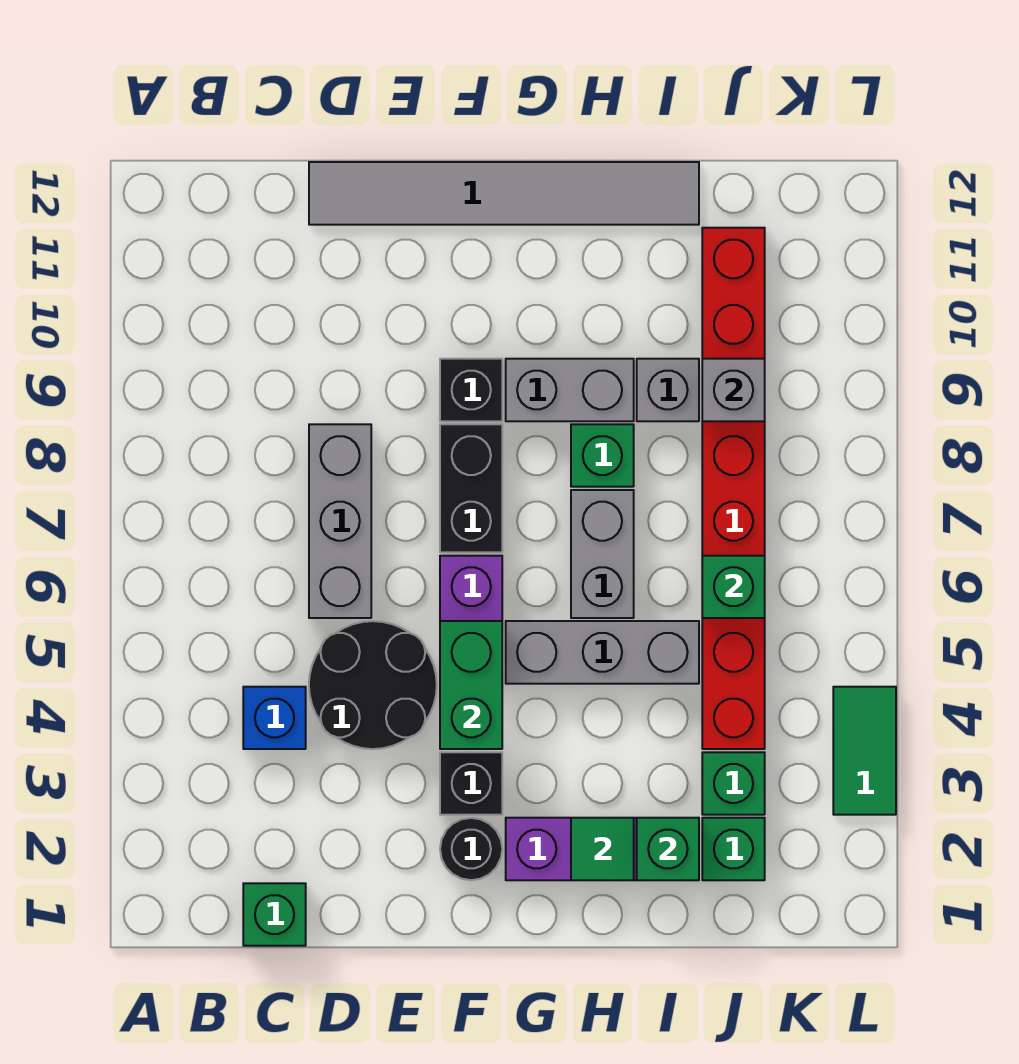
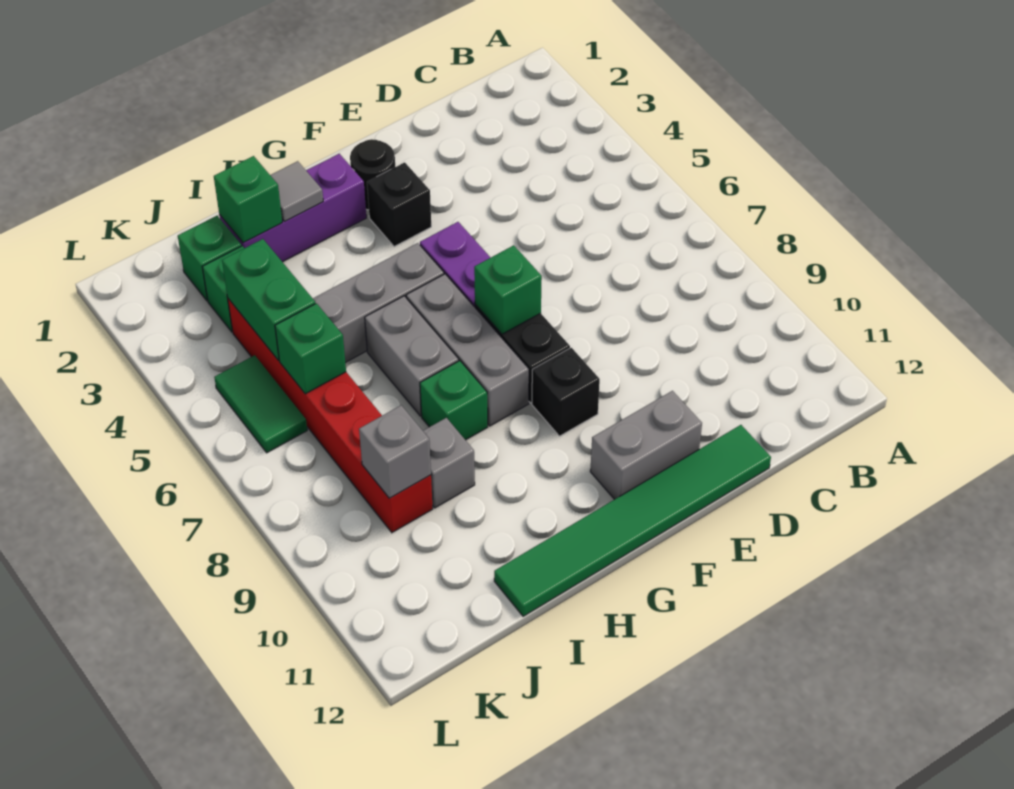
green 1x1 brick [243,883,306,946] -> green 1x1 brick moved to [474,245,542,334]
blue 1x1 brick [243,687,306,749] -> none
black 2x2 round brick [309,621,437,749] -> none
grey 1x3 brick [309,424,371,618] -> grey 1x3 brick moved to [406,274,529,426]
grey 1x6 tile [309,162,699,225] -> green 1x6 tile [494,425,771,616]
green 1x2 brick [440,621,502,749] -> green 1x2 brick moved to [222,239,315,360]
grey 1x2 brick [506,359,634,421] -> grey 1x2 brick moved to [590,391,702,500]
green 1x1 tile [571,818,634,880] -> grey 1x1 tile [270,161,323,221]
red 1x8 brick [702,228,765,749] -> red 1x6 brick [228,299,433,532]
green 1x2 tile [833,687,896,815] -> green 1x2 tile moved to [214,355,307,453]

